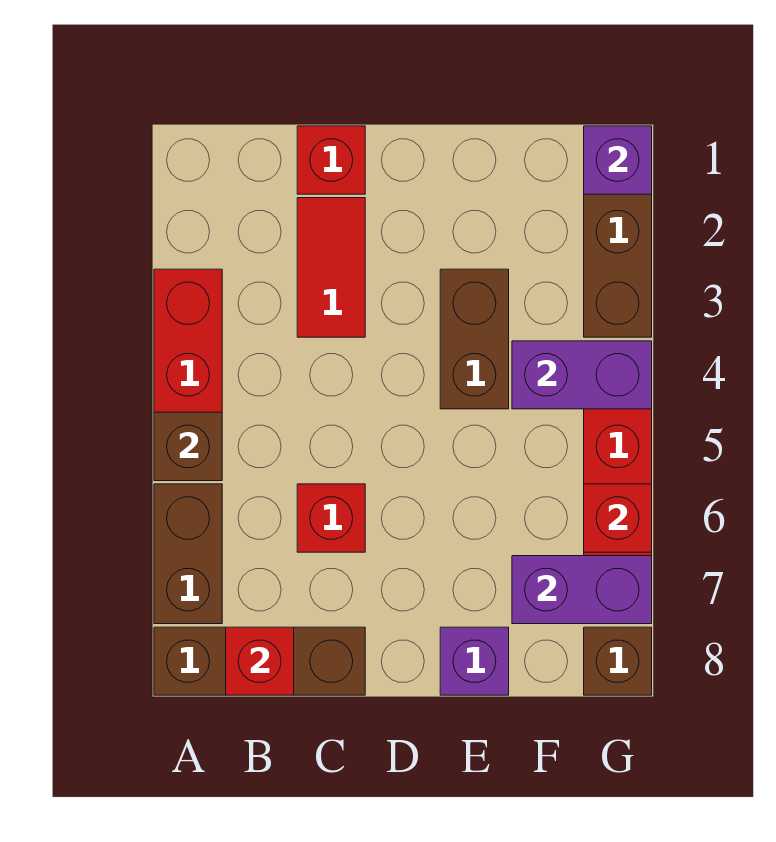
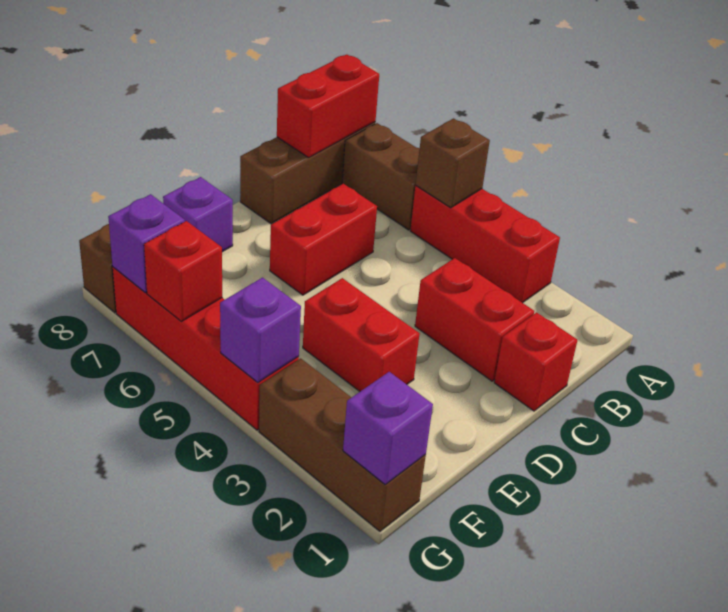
red 1x1 brick [226,627,294,695] -> red 1x2 brick [277,54,379,158]
red 1x2 tile [297,198,365,337] -> red 1x2 brick [415,258,534,381]
red 1x1 brick [297,484,365,552] -> red 1x2 brick [270,184,377,295]
brown 1x2 brick [440,269,509,409] -> red 1x2 brick [303,278,420,391]
purple 1x2 brick [512,341,652,409] -> purple 1x1 brick [220,277,301,383]
purple 1x2 brick [512,556,652,624] -> purple 1x1 brick [108,194,185,293]

